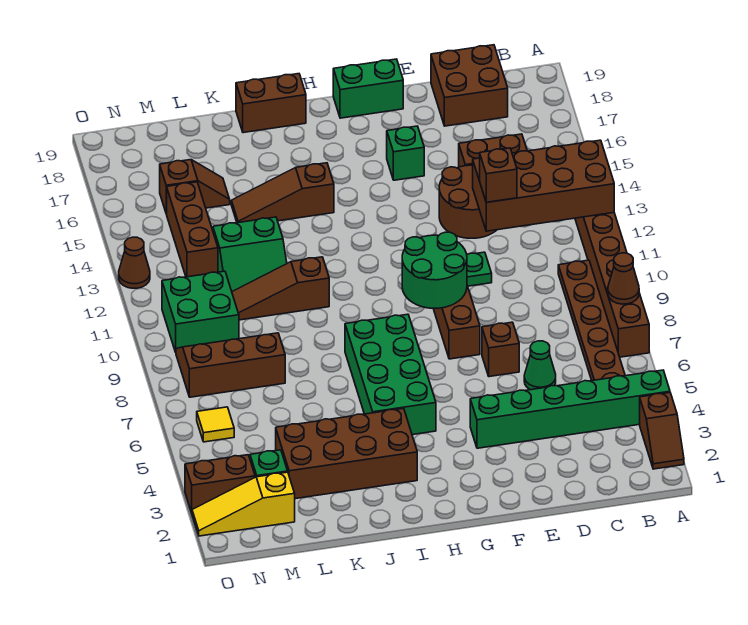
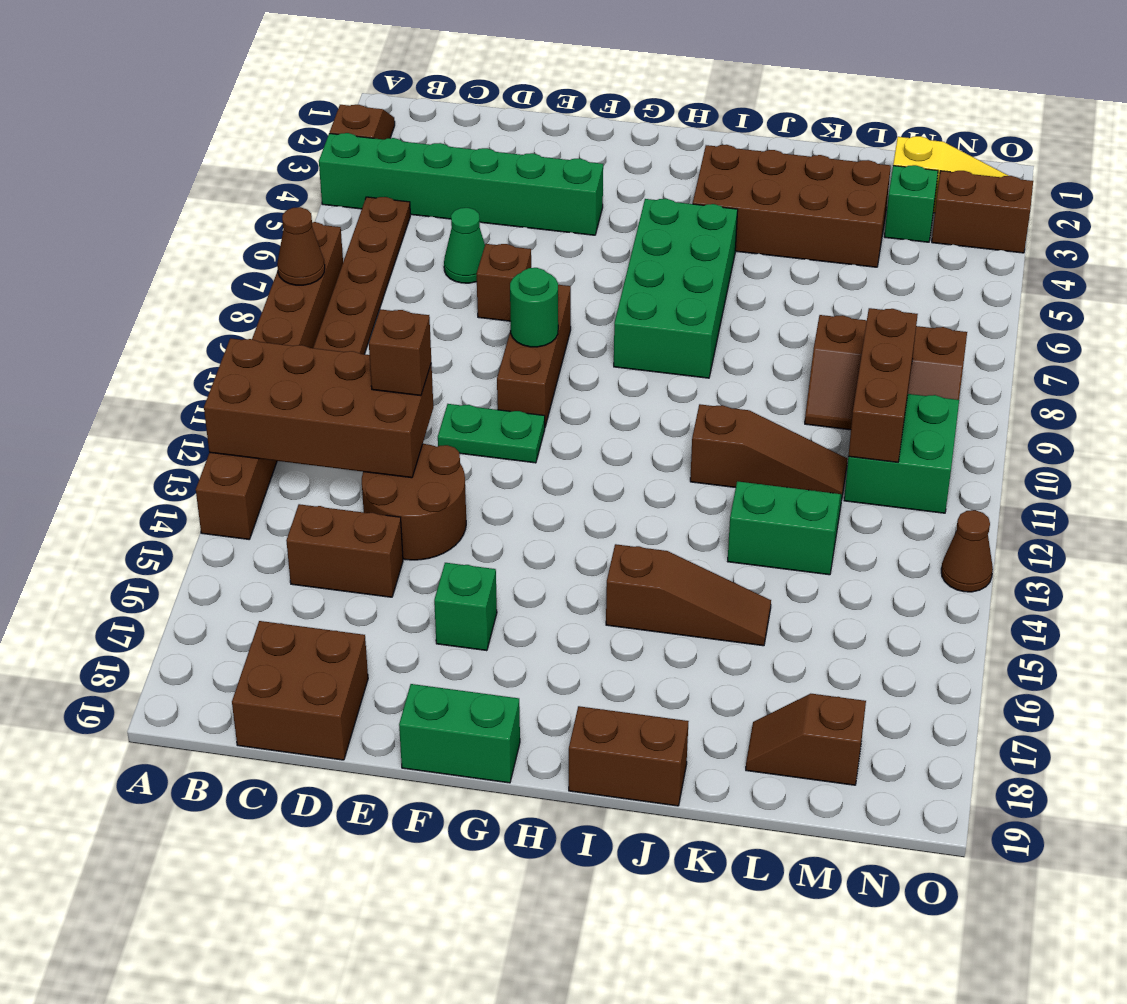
green 2x2 round brick [402,232,467,308] -> green 1x1 round brick [510,268,558,347]
brown 1x2 slope [160,160,230,214] -> brown 1x2 slope moved to [746,694,866,785]
brown 1x3 brick [167,182,218,277] -> brown 1x3 brick moved to [849,308,918,462]
yellow 1x1 tile [197,407,234,442] -> none

